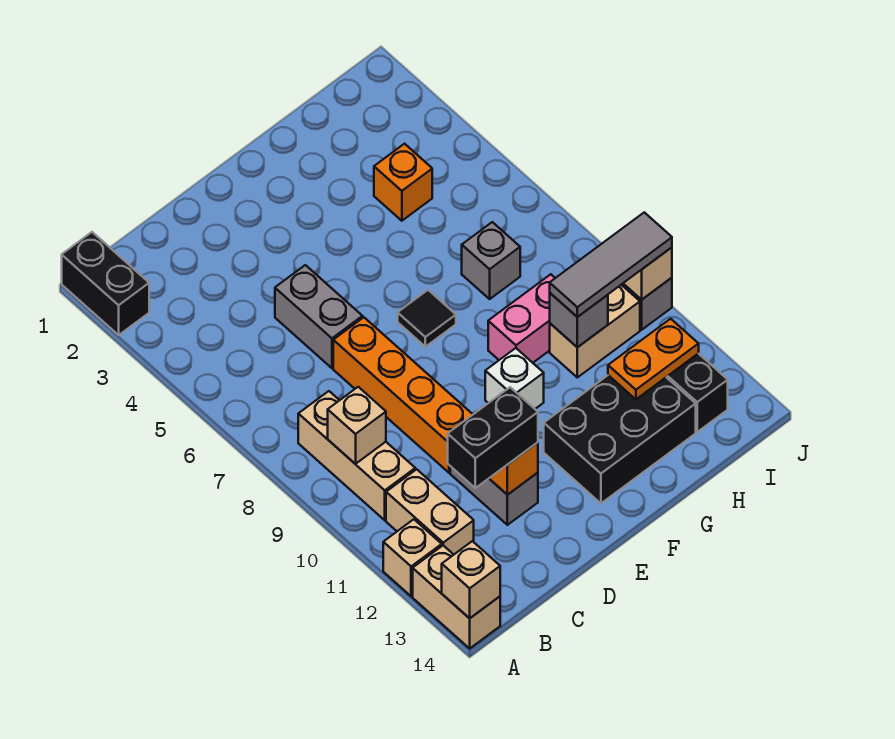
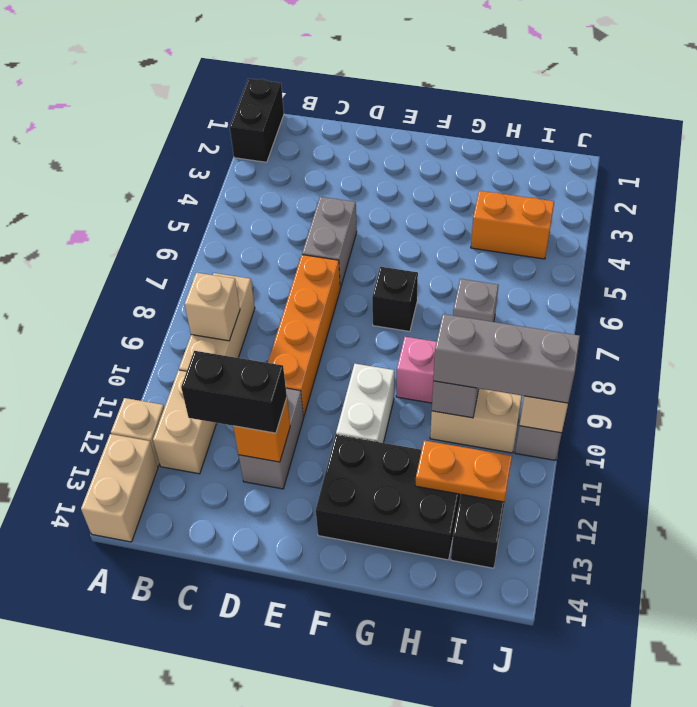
tan 1x1 brick [442,541,500,618] -> none
black 1x1 tile [398,290,456,347] -> black 1x1 brick [372,267,418,331]
white 1x1 brick [485,348,544,409] -> white 1x2 brick [336,364,394,443]
orange 1x1 brick [374,144,432,221] -> orange 1x2 brick [471,191,554,259]
grey 1x3 tile [550,212,672,317] -> grey 1x3 brick [433,314,580,403]

